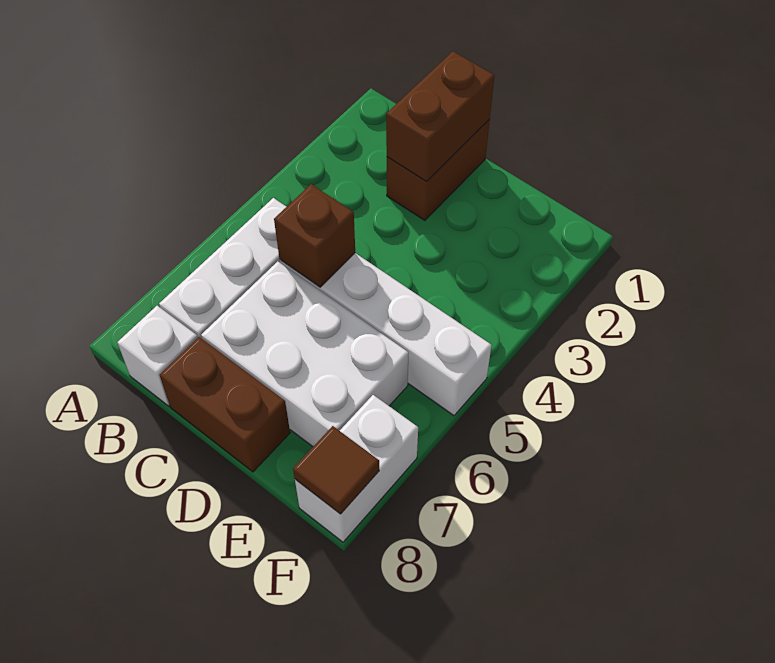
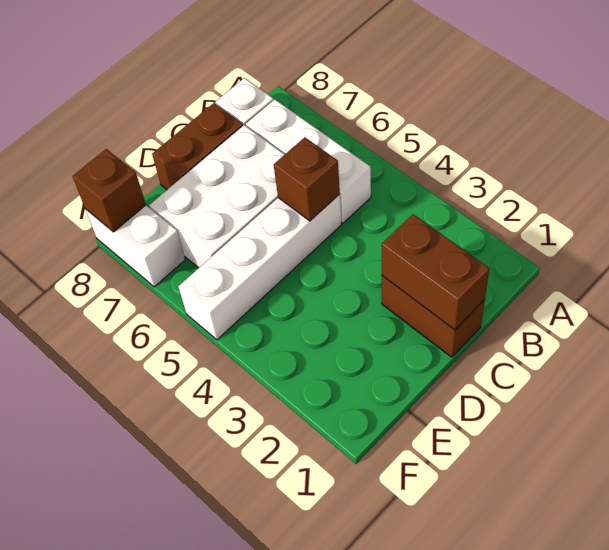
brown 1x1 tile [293,426,379,514] -> brown 1x1 brick [72,149,146,232]

